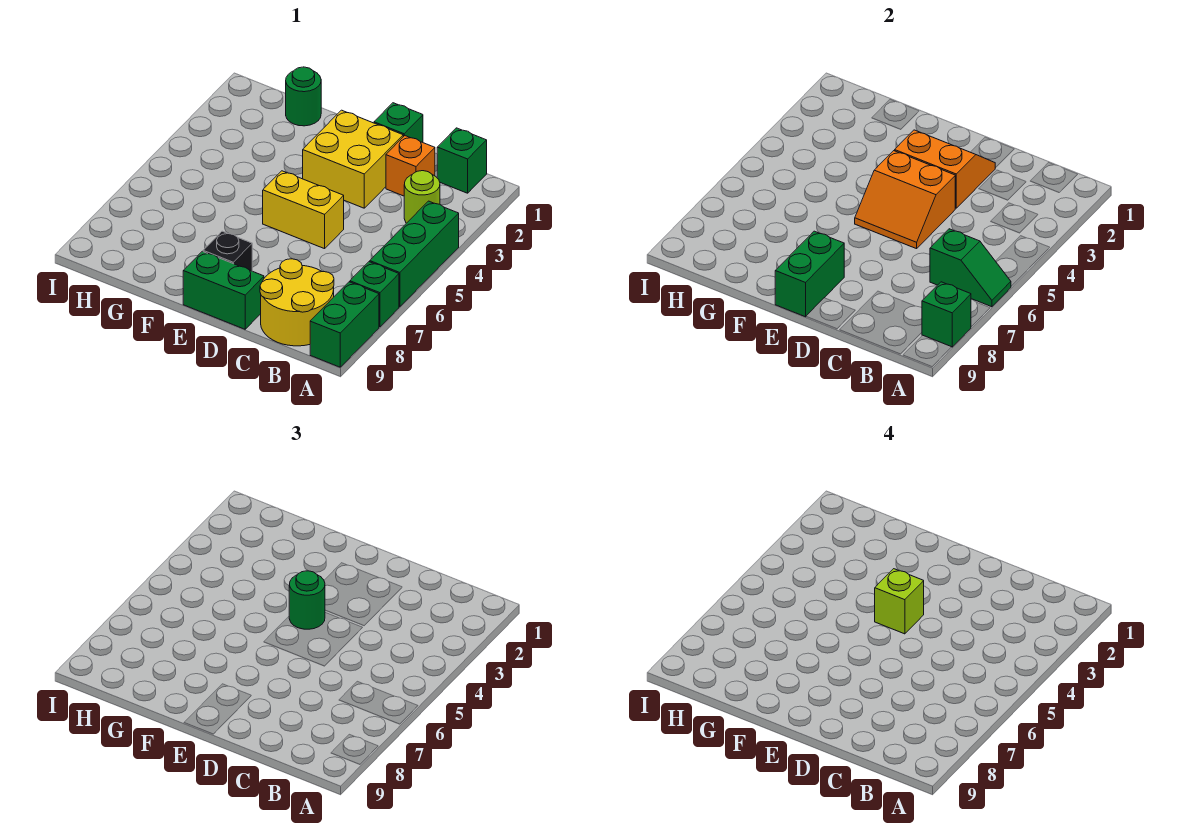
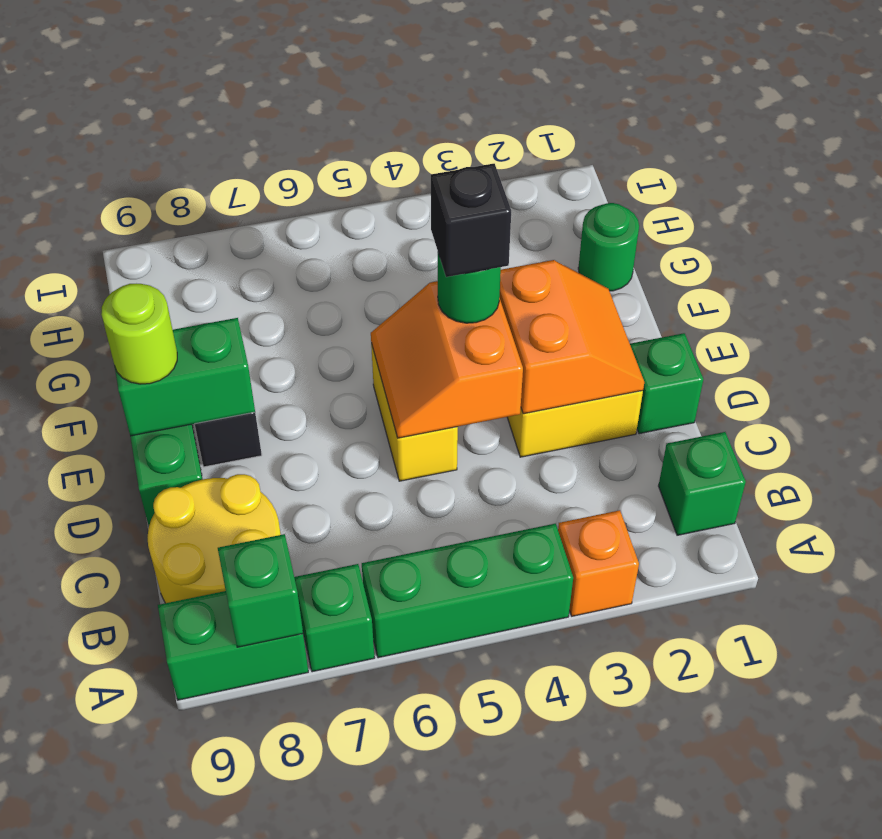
green 1x2 slope [930,229,1011,307] -> none
lime 1x1 round brick [404,171,440,223] -> lime 1x1 round brick moved to [101,284,177,384]
orange 1x1 brick [386,136,435,196] -> orange 1x1 brick moved to [558,510,639,616]
lime 1x1 brick [875,569,924,634] -> black 1x1 brick [431,164,511,277]

